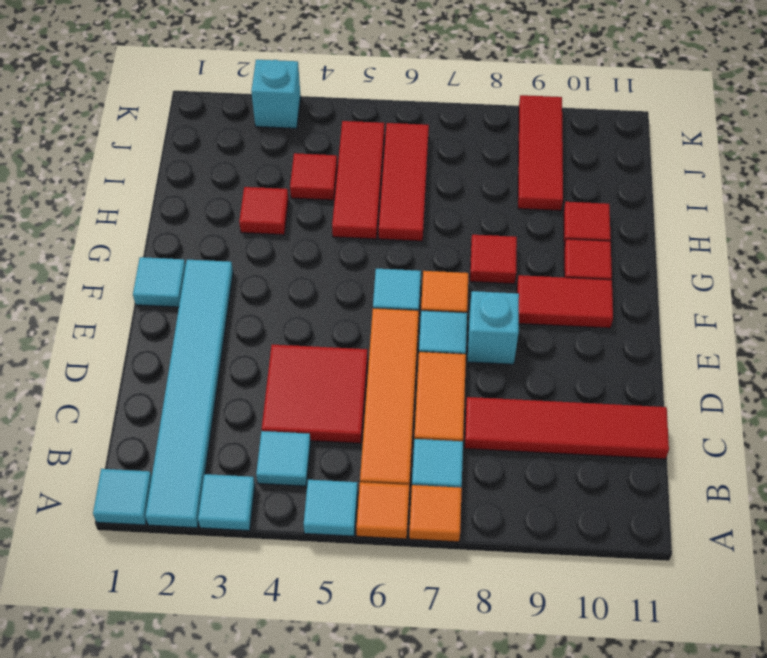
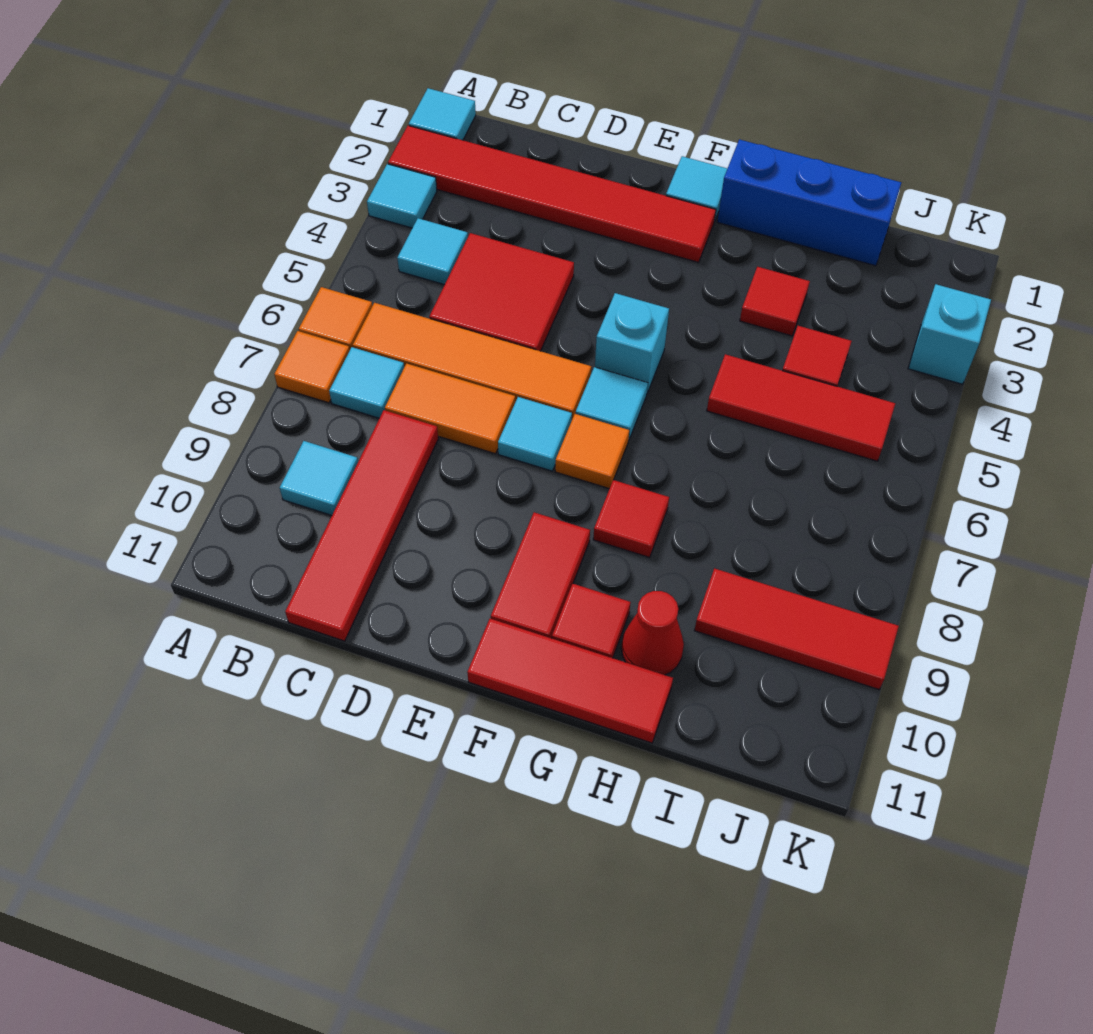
cyan 1x6 tile [145,260,233,528] -> red 1x6 tile [388,126,716,262]
cyan 1x1 tile [304,480,358,536] -> cyan 1x1 tile moved to [280,441,358,515]
cyan 1x1 brick [467,291,519,364] -> cyan 1x1 brick moved to [595,293,669,393]
none -> blue 1x3 brick [717,139,901,266]
red 1x3 tile [379,123,429,241] -> red 1x3 tile moved to [467,619,673,743]
red 1x1 tile [564,202,611,246] -> red 1x1 cone [621,591,684,675]

